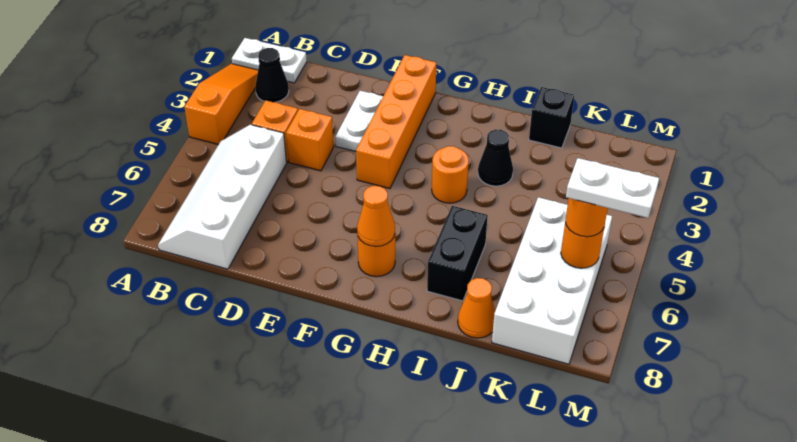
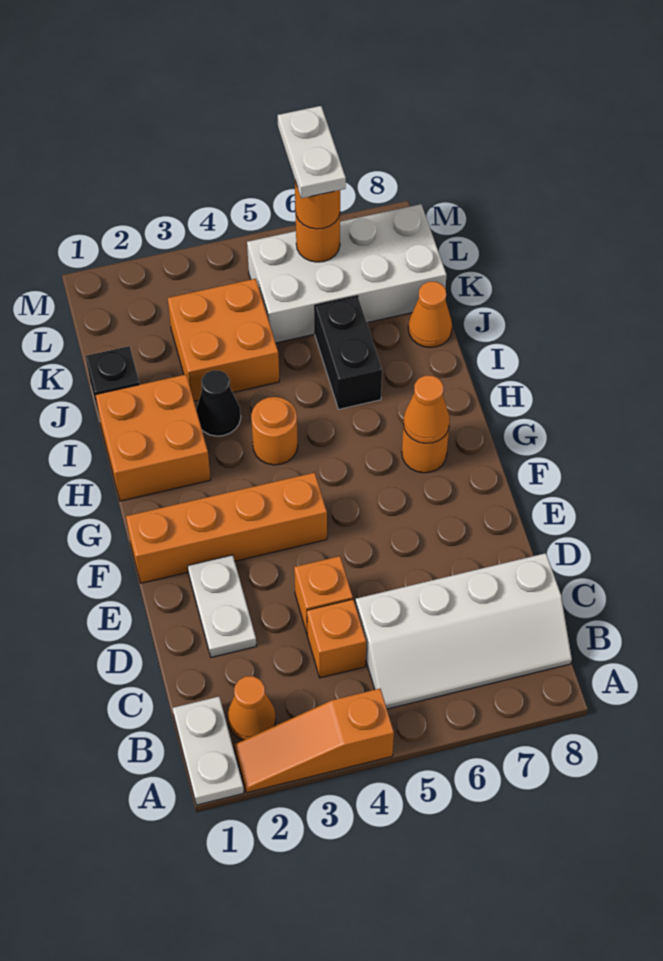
black 1x1 cone [255,48,289,102] -> orange 1x1 cone [227,676,276,740]
white 1x2 plate [335,91,383,151] -> white 1x2 plate turned to [188,555,256,657]
none -> orange 2x2 brick [95,374,211,501]
black 1x2 brick [427,206,488,301] -> black 1x2 brick turned to [315,296,382,409]
none -> orange 2x2 brick [168,279,279,401]

